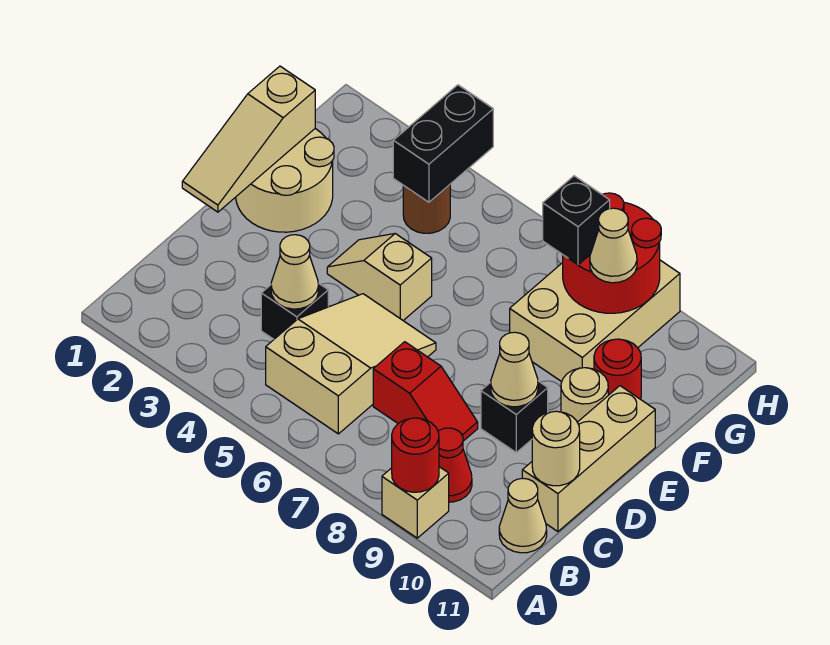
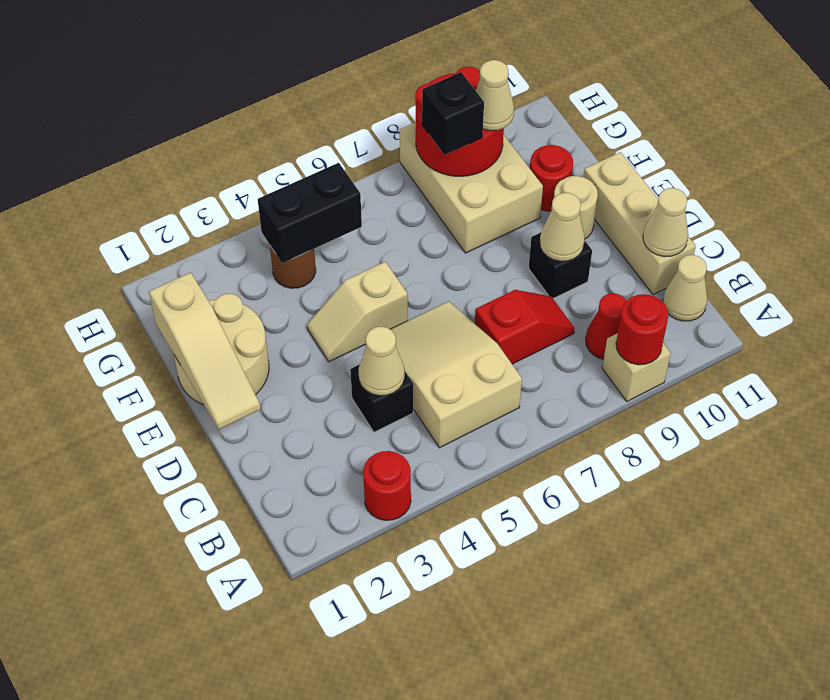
none -> red 1x1 round brick [363,451,411,520]
tan 1x1 round brick [532,411,580,486] -> tan 1x1 cone [643,188,688,257]
black 1x2 brick [393,85,493,202] -> black 1x2 brick turned to [258,163,362,263]

